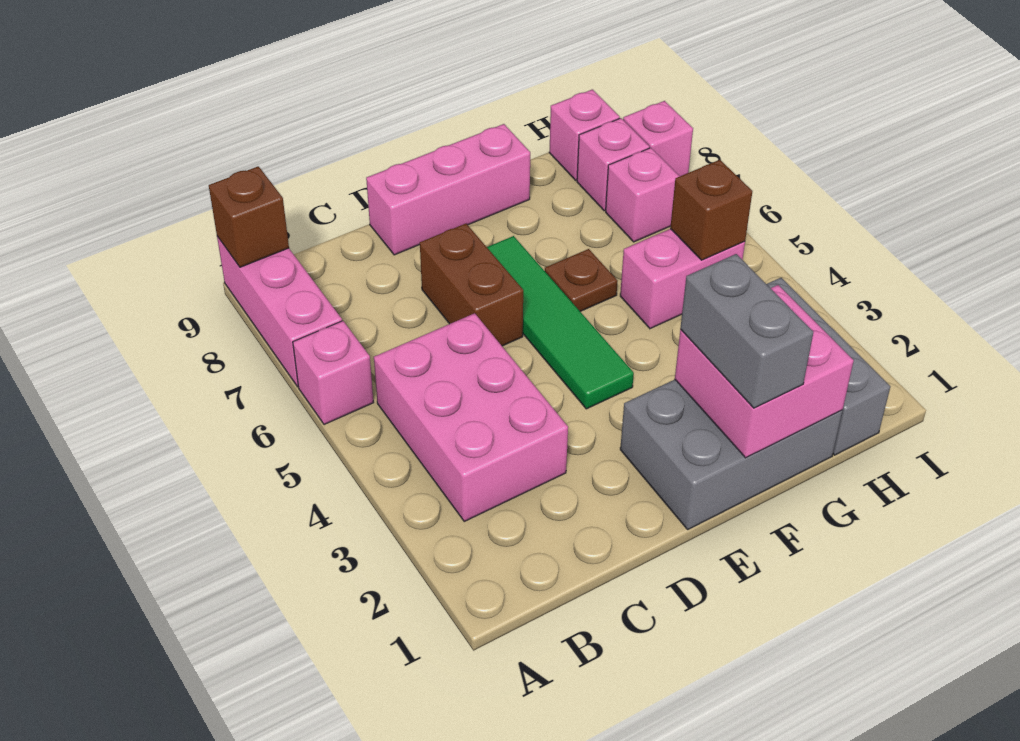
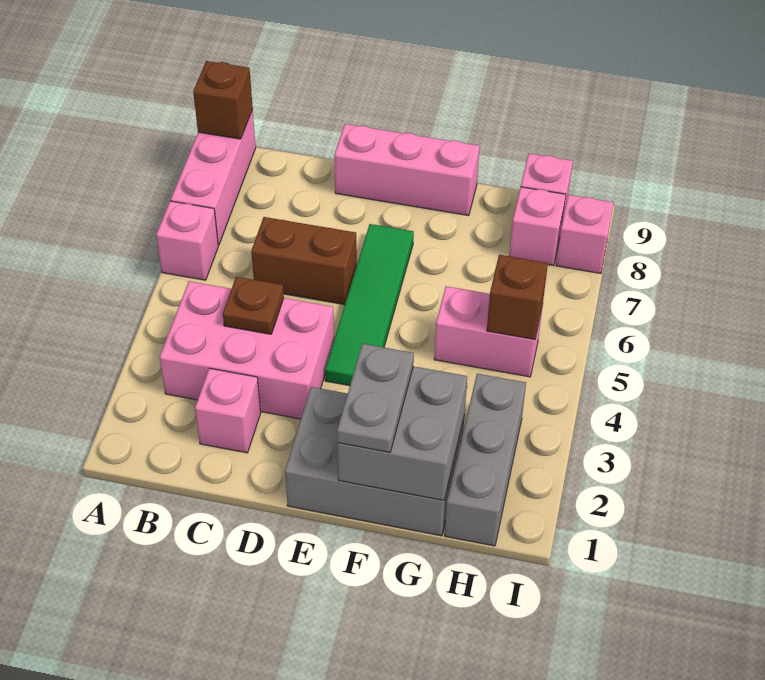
pink 2x3 brick [374,313,568,521] -> pink 2x3 brick turned to [160,281,334,419]
brown 1x2 brick [420,224,523,346] -> brown 1x2 brick turned to [251,217,357,305]
pink 2x2 brick [675,285,854,458] -> grey 2x2 brick [337,366,467,500]
grey 1x2 brick [680,254,813,408] -> grey 1x2 plate [337,344,414,452]
brown 1x1 plate [545,249,618,311] -> brown 1x1 plate moved to [223,277,284,334]
pink 1x1 brick [606,148,680,242] -> pink 1x1 brick moved to [195,368,261,453]

